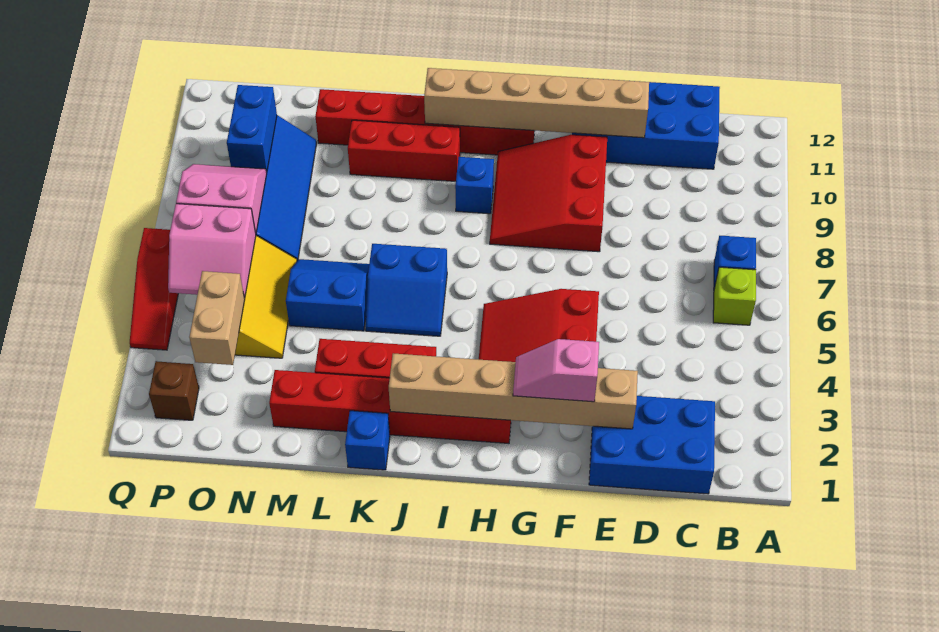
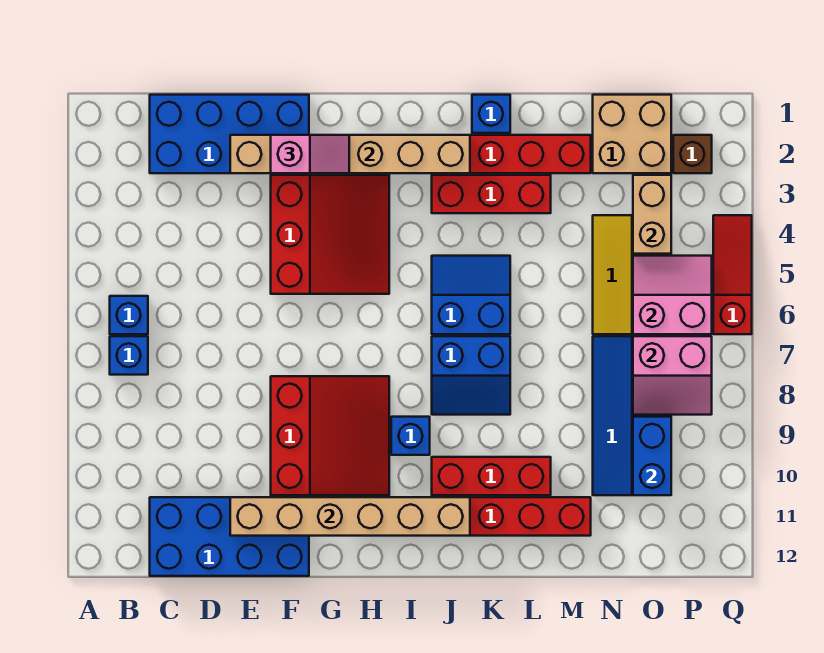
lime 1x1 brick [713,267,756,325] -> blue 1x1 brick [110,296,148,334]
blue 2x3 brick [589,396,715,494] -> blue 2x4 brick [150,95,309,173]
blue 2x2 slope [286,259,369,331] -> blue 2x2 slope moved to [432,336,510,415]
none -> tan 2x2 brick [593,95,671,173]

